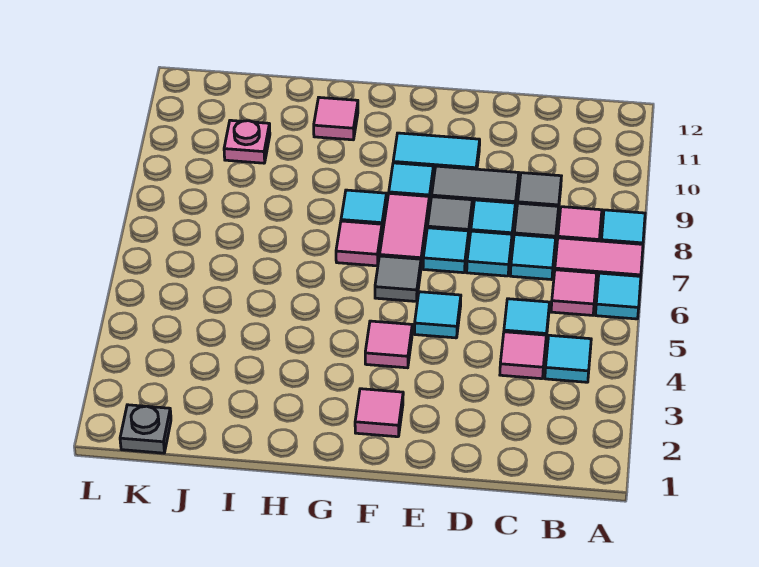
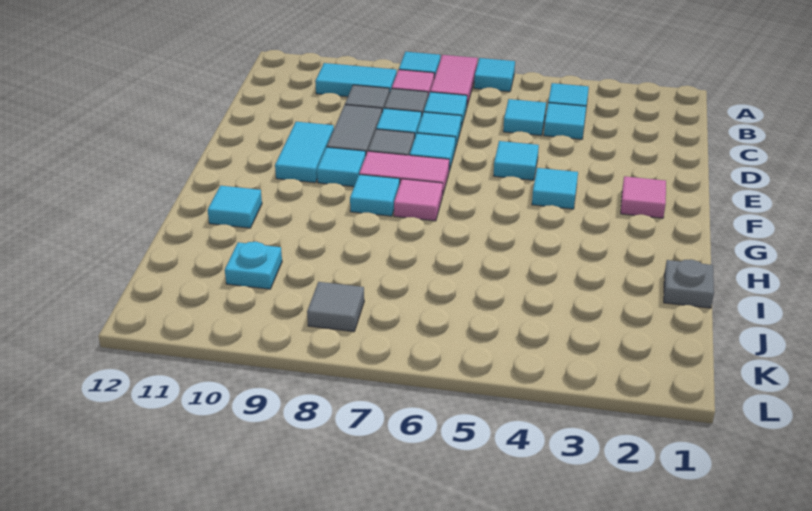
pink 1x1 tile [551,270,597,315] -> none
none -> cyan 1x2 tile [315,63,397,97]
pink 1x1 tile [500,332,546,379] -> cyan 1x1 tile [544,103,586,139]
pink 1x1 tile [365,321,412,368] -> cyan 1x1 tile [532,168,578,209]
grey 1x1 tile [375,256,421,301] -> grey 1x1 tile moved to [307,282,364,332]
pink 1x1 tile [314,97,358,140] -> cyan 1x1 tile [208,186,262,228]
pink 1x1 plate [224,120,270,163] -> cyan 1x1 plate [225,242,282,289]
grey 1x1 plate [120,405,171,453] -> grey 1x1 plate moved to [664,260,714,308]

